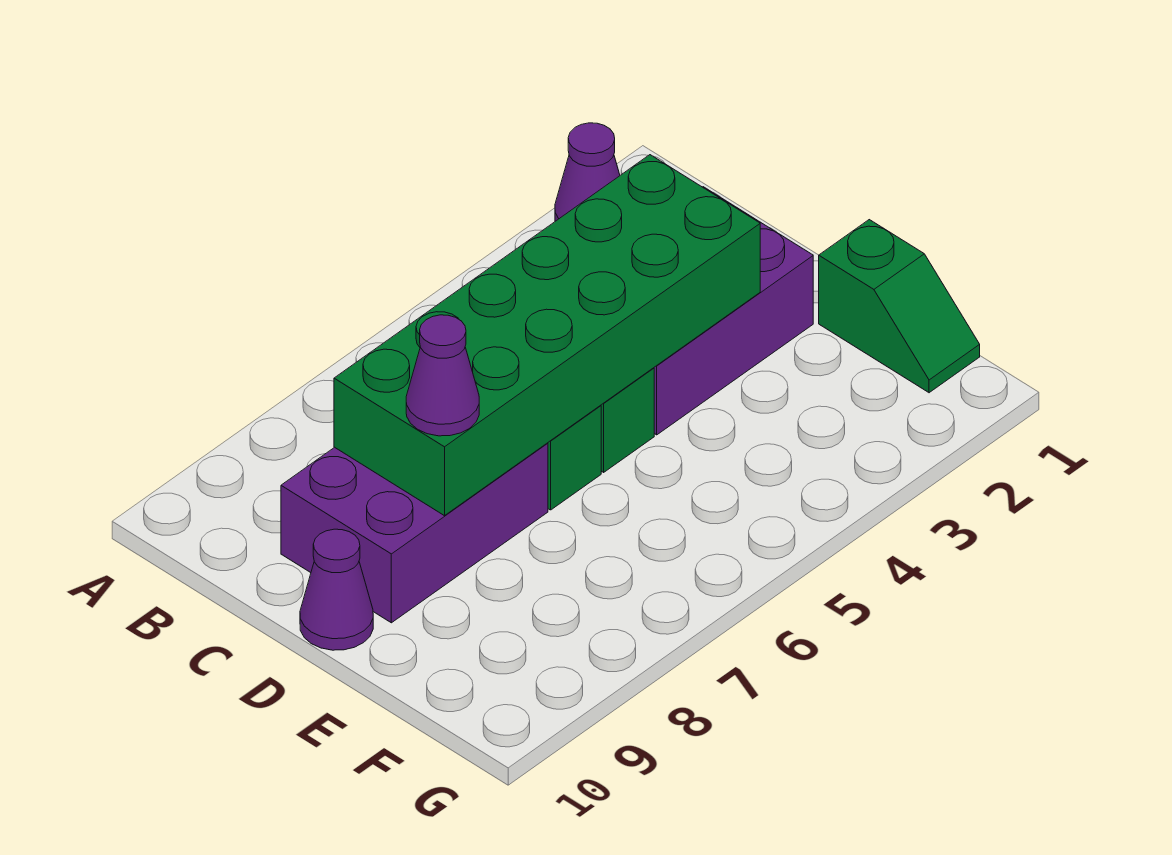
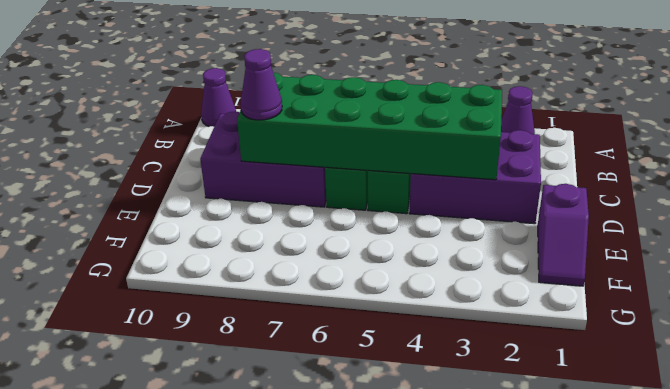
purple 1x1 cone [300,529,373,650] -> purple 1x1 cone moved to [201,68,236,127]
green 1x2 slope [819,220,980,393] -> purple 1x2 slope [538,184,589,286]

